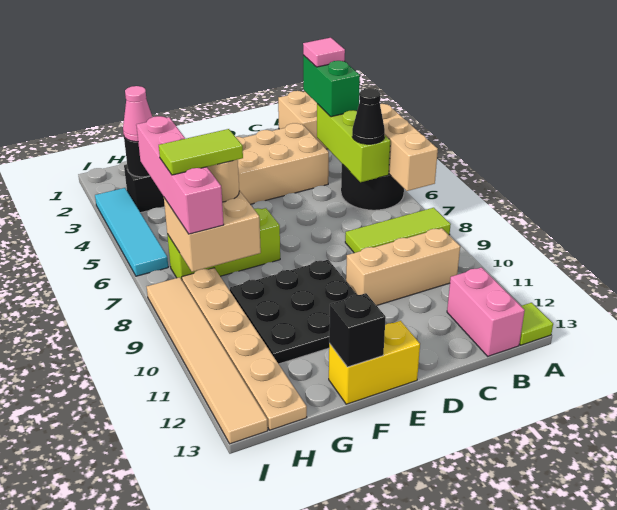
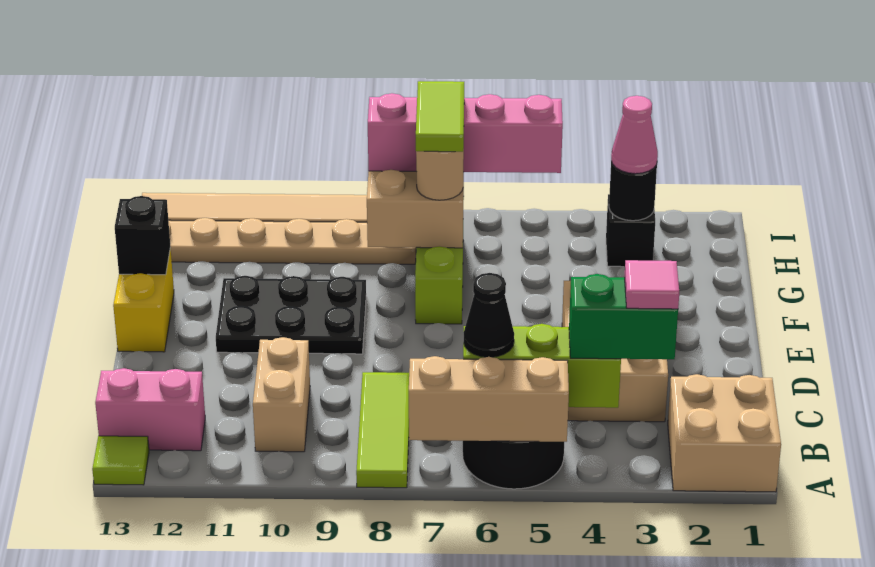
tan 1x3 brick [346,228,460,306] -> tan 1x2 brick [253,337,310,452]
black 3x3 plate [230,260,357,364] -> black 2x3 plate [216,276,366,354]
cyan 1x4 tile [95,188,168,276] -> none

